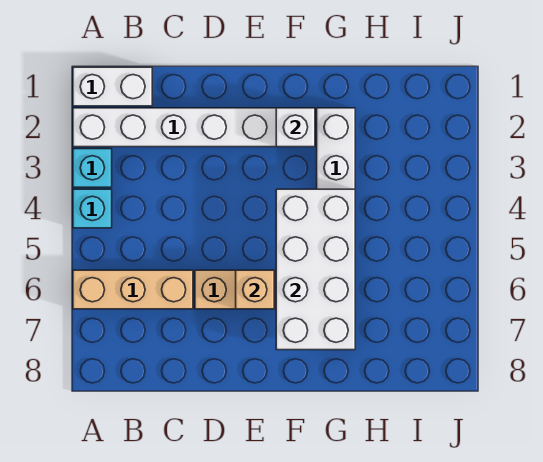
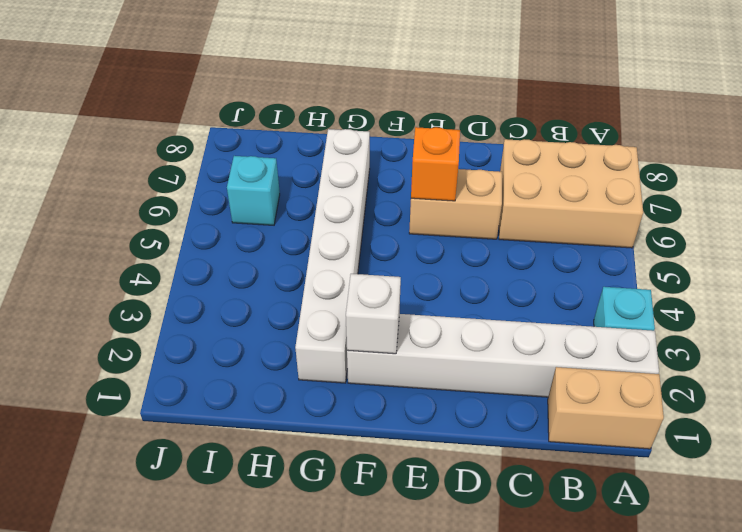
white 1x2 brick [73,67,152,106] -> tan 1x2 brick [548,367,664,449]
cyan 1x1 brick [73,189,112,228] -> cyan 1x1 brick moved to [227,156,280,225]
tan 1x3 brick [73,270,193,309] -> tan 2x3 brick [499,139,643,248]
tan 1x1 brick [236,270,274,309] -> orange 1x1 brick [411,127,460,201]
white 2x4 brick [276,189,355,350] -> none

